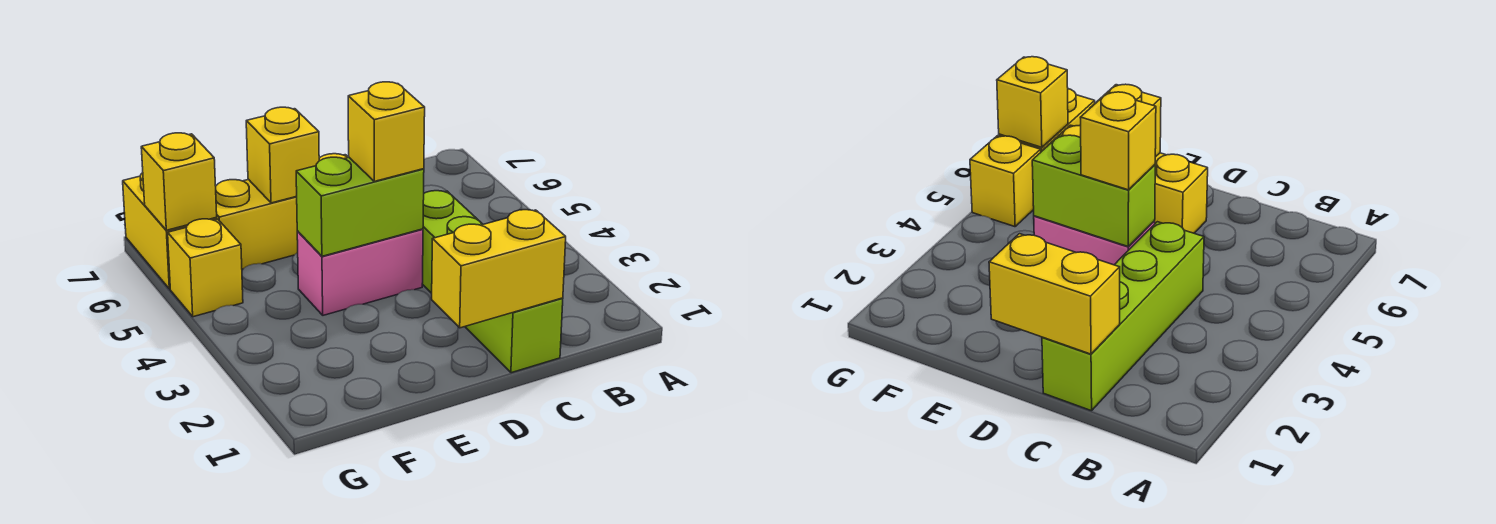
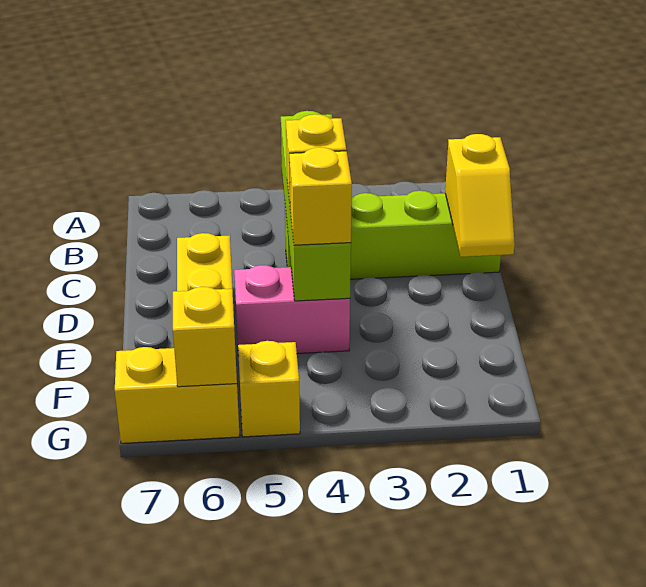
yellow 1x2 brick [432,210,566,328] -> yellow 1x2 slope [445,134,515,257]
pink 1x2 brick [297,229,423,315] -> pink 1x2 brick turned to [234,265,350,356]
lime 1x2 brick [296,157,424,256] -> lime 1x4 brick [281,111,351,301]
yellow 1x1 brick [246,107,319,203] -> yellow 1x1 brick moved to [289,147,352,245]

